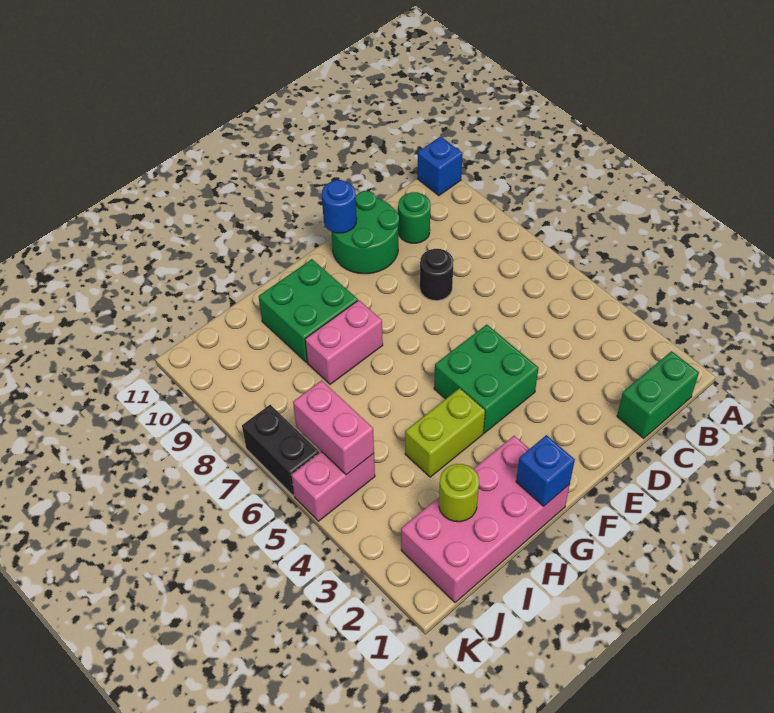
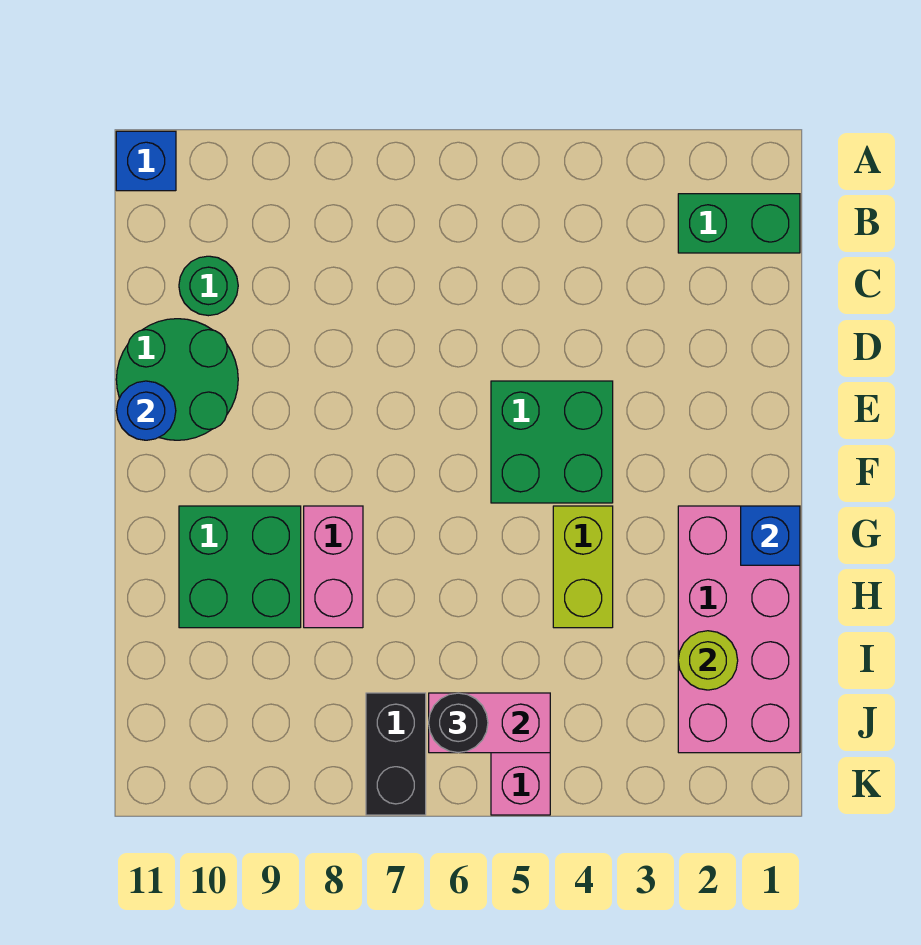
green 1x2 brick [617,351,699,438] -> green 1x2 brick turned to [678,194,800,253]
black 1x1 round brick [420,249,454,301] -> black 1x1 round brick moved to [429,693,488,753]
black 1x2 brick [242,405,319,496] -> black 1x2 brick turned to [366,693,426,815]

